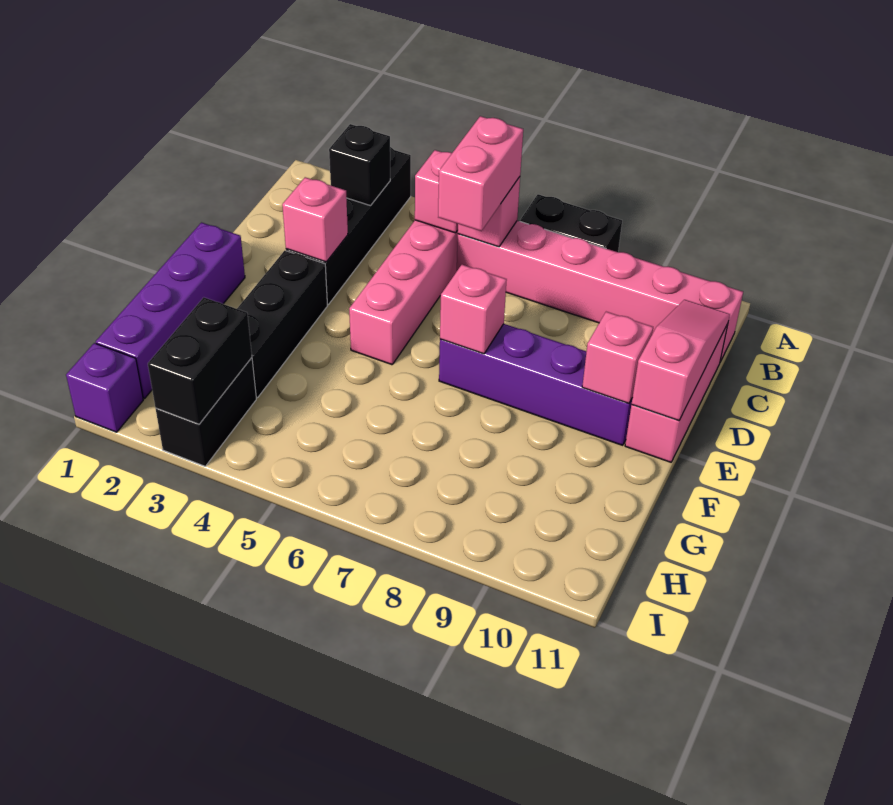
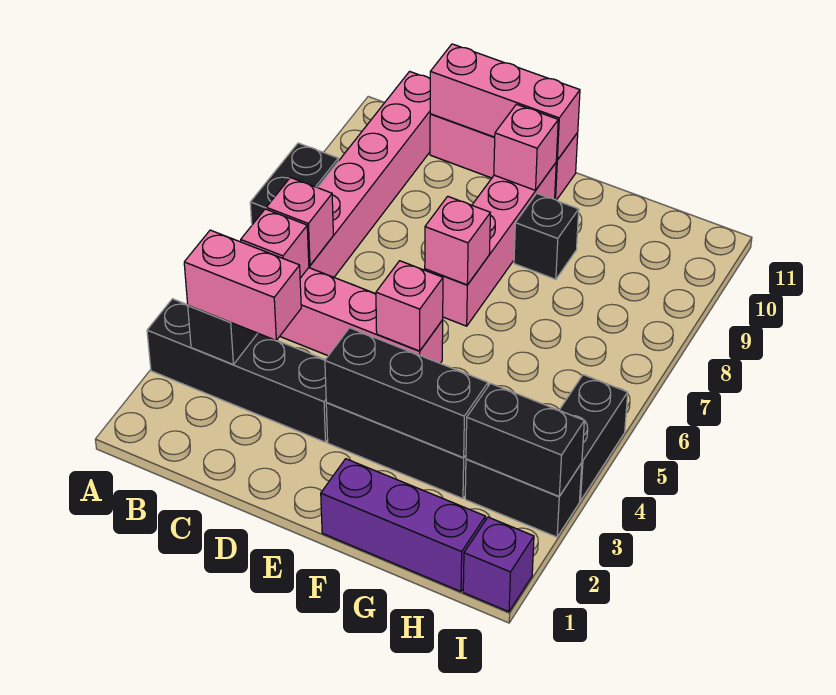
pink 1x2 brick [438,116,523,231] -> pink 1x2 brick moved to [184,230,301,340]
pink 1x3 slope [632,300,730,421] -> pink 1x3 brick [430,44,580,160]
pink 1x1 brick [282,177,348,262] -> pink 1x1 brick moved to [376,261,443,351]
purple 1x4 brick [96,223,245,398] -> purple 1x3 brick [321,459,486,592]
none -> black 1x3 brick [325,328,488,458]
purple 1x4 brick [439,324,632,445] -> pink 1x4 brick [425,163,556,326]
none -> black 1x1 brick [514,193,579,279]
none -> black 1x2 brick [559,375,628,501]

